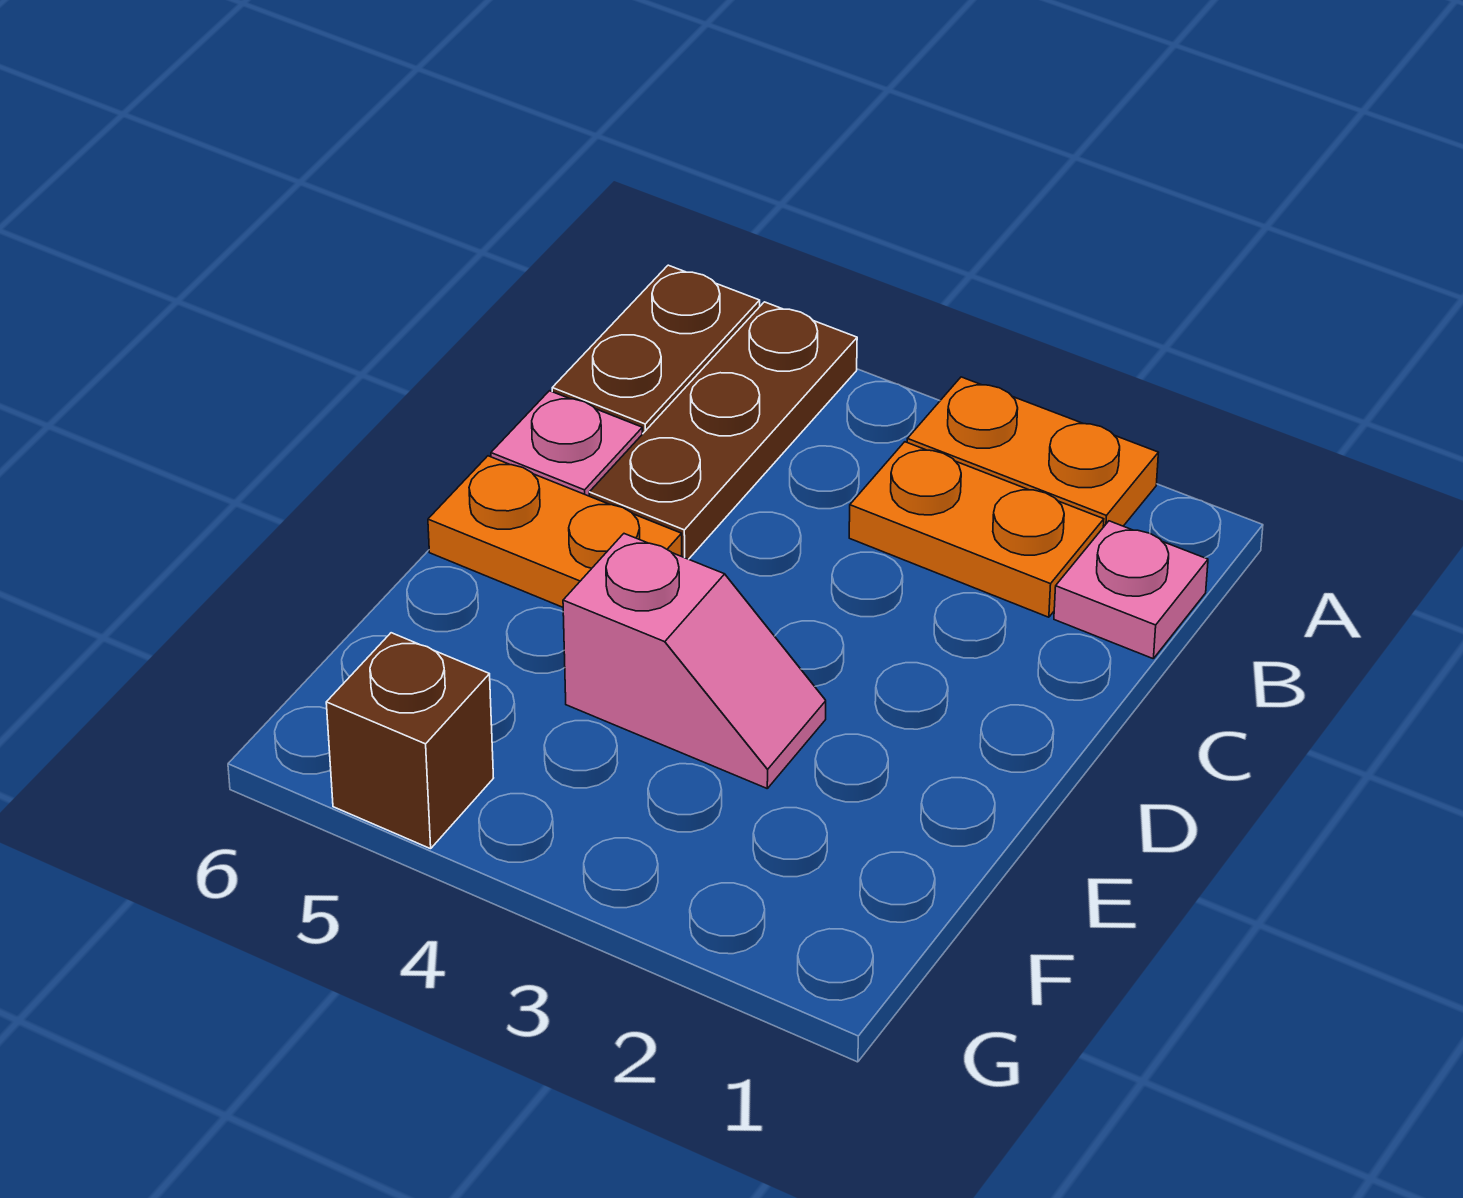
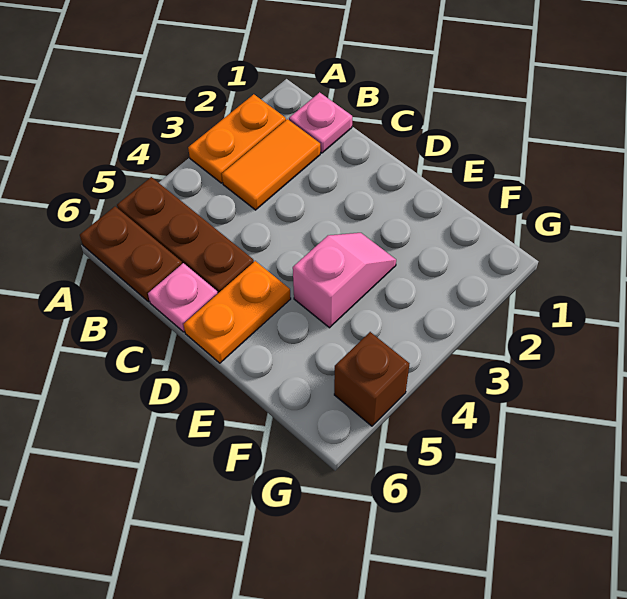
orange 1x2 plate [849,442,1104,617] -> orange 1x2 tile [222,119,320,210]

